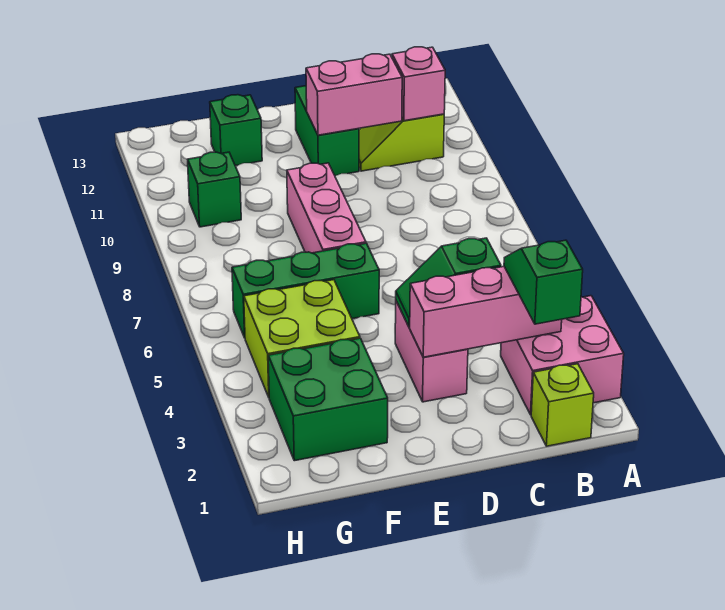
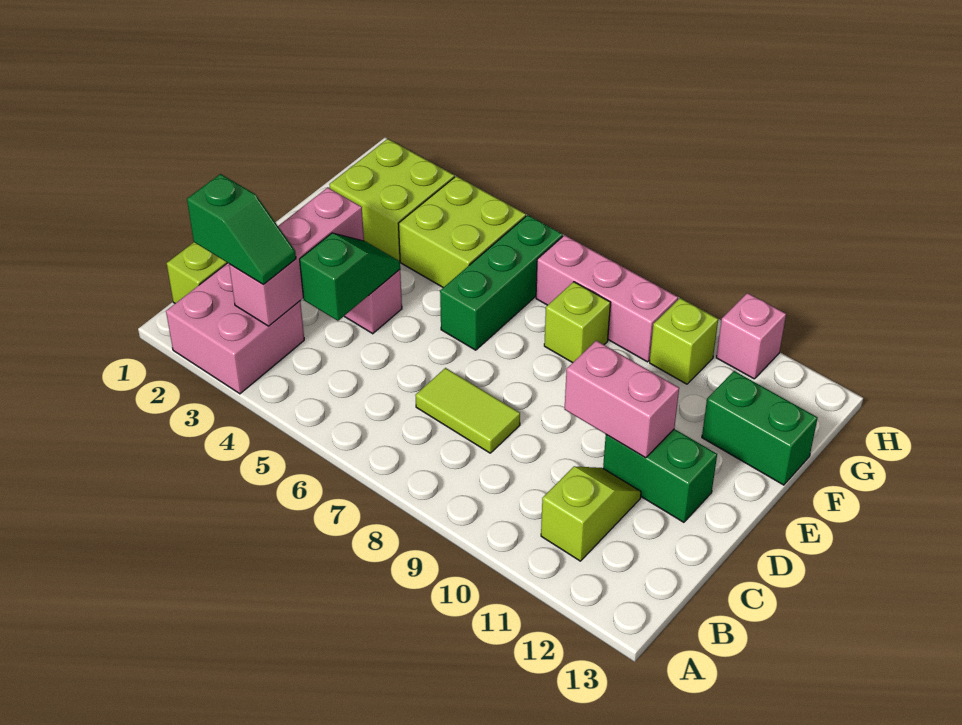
pink 1x1 brick [392,47,445,121] -> pink 1x1 brick moved to [716,293,786,379]
none -> lime 1x2 tile [415,368,520,453]
pink 1x2 brick [306,54,402,135] -> pink 1x2 brick turned to [565,340,679,458]
pink 1x3 brick [287,163,366,253] -> pink 1x3 brick moved to [536,235,678,362]
green 2x2 brick [268,338,388,461] -> lime 2x2 brick [329,139,455,261]
none -> lime 1x1 brick [544,282,611,363]
green 1x1 brick [210,95,262,166] -> green 1x2 brick [702,371,818,485]
green 1x1 brick [187,152,241,227] -> lime 1x1 brick [650,298,718,384]

